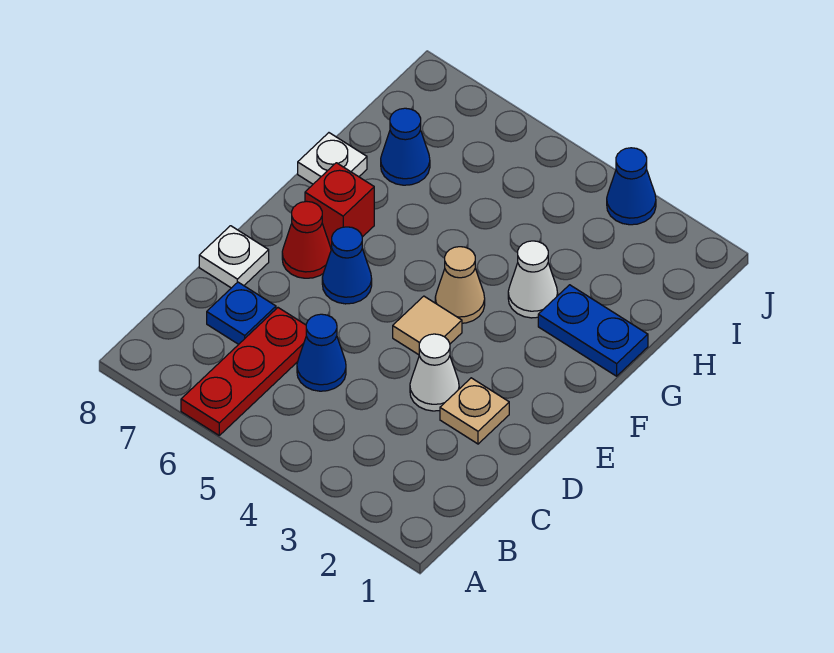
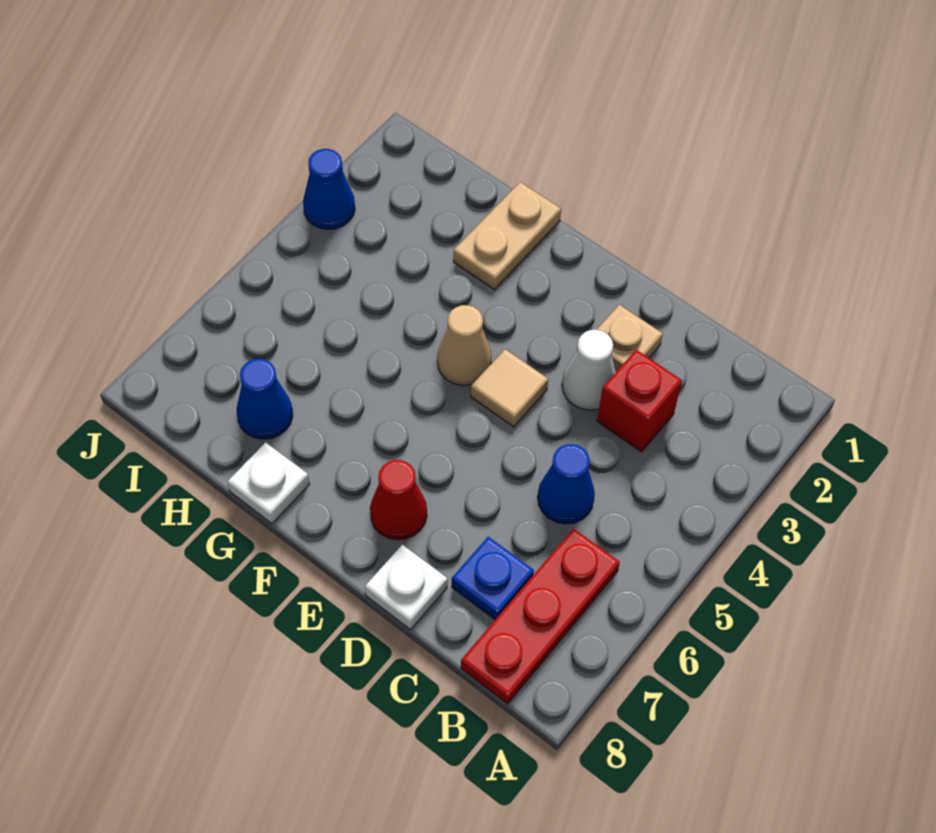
red 1x3 plate [181,308,306,435] -> red 1x3 plate turned to [461,529,620,704]
blue 1x1 cone [322,227,372,304] -> none
red 1x1 brick [305,163,374,248] -> red 1x1 brick moved to [597,350,682,452]
blue 1x2 plate [538,285,648,376] -> tan 1x2 plate [453,182,561,290]
white 1x1 cone [508,241,558,318] -> none

